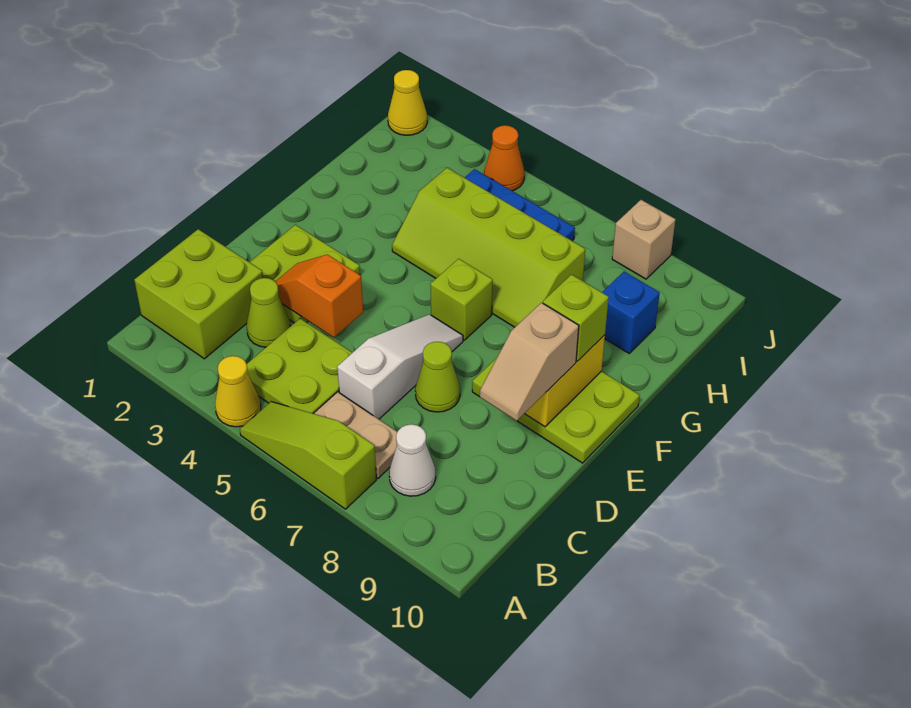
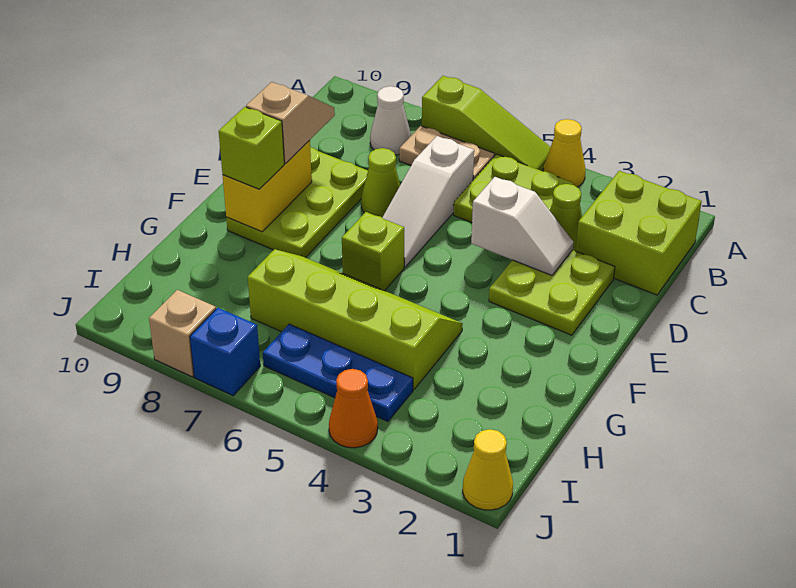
orange 1x2 slope [275,254,363,338] -> white 1x2 slope [471,177,573,275]
lime 2x3 plate [472,358,640,463] -> lime 2x3 plate turned to [226,147,368,258]
blue 1x1 brick [602,272,660,353] -> blue 1x1 brick moved to [190,308,260,396]

